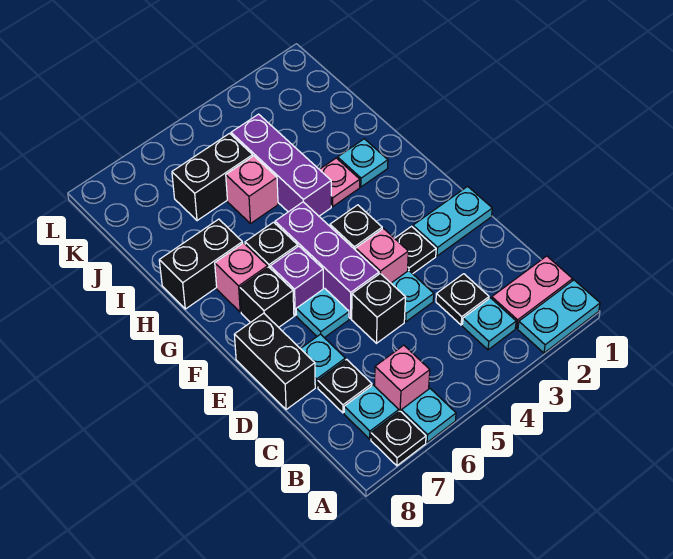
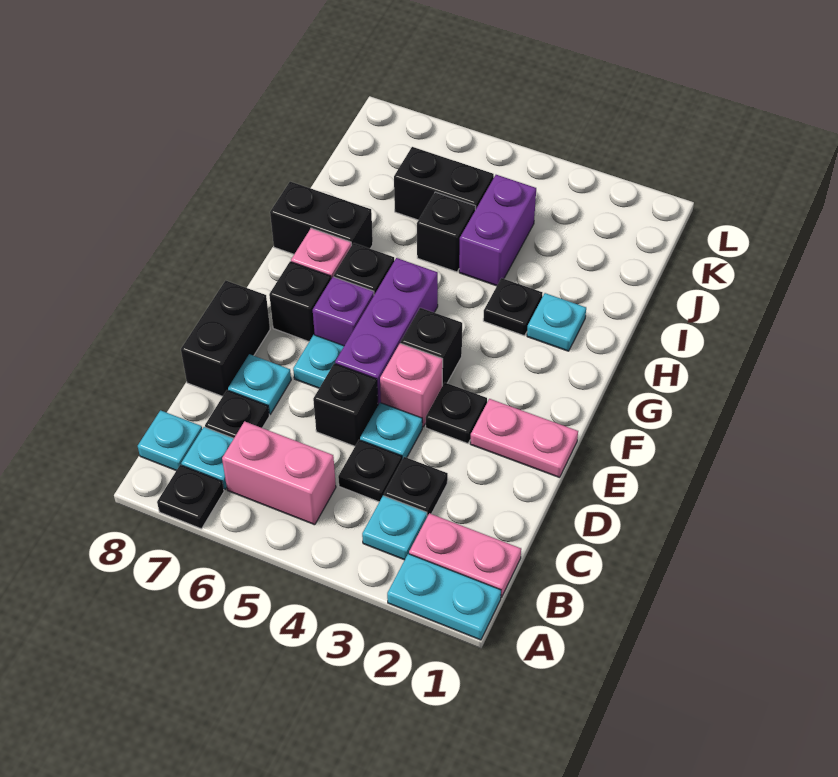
cyan 1x1 plate [401,389,456,443] -> cyan 1x1 plate moved to [138,410,202,471]
pink 1x1 brick [375,345,430,411] -> pink 1x2 brick [222,421,336,525]
none -> black 1x1 plate [338,440,402,502]
cyan 1x2 plate [413,186,492,256] -> pink 1x2 plate [470,399,578,477]
pink 1x1 plate [319,158,360,206] -> black 1x1 plate [483,278,542,336]
purple 1x3 brick [231,114,331,216] -> purple 1x2 brick [459,175,536,286]
pink 1x1 brick [226,156,278,224] -> black 1x1 brick [417,192,476,272]

